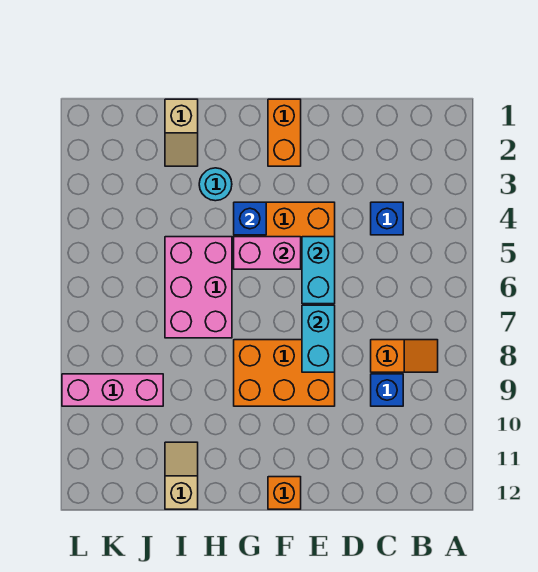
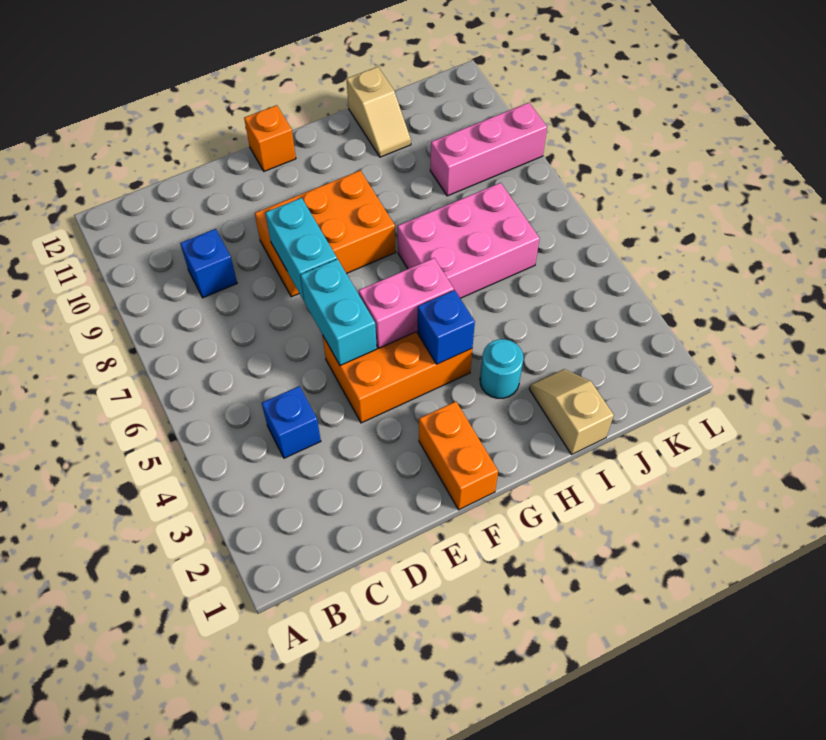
orange 1x2 slope [371,340,438,372] -> none
pink 2x3 brick [165,237,232,338] -> pink 2x3 brick turned to [398,183,540,298]

